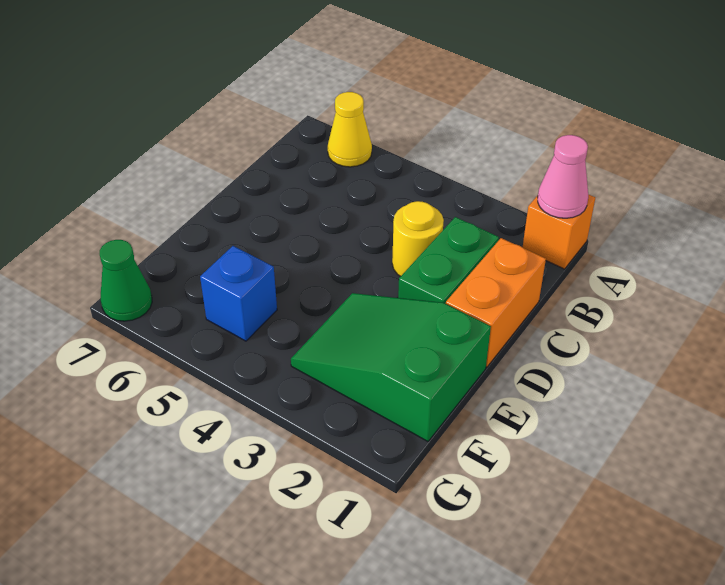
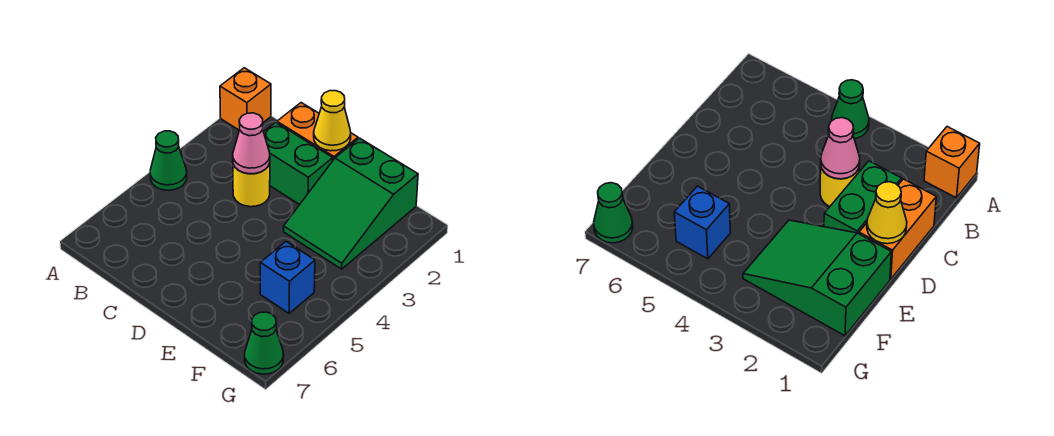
pink 1x1 cone [538,135,588,218] -> pink 1x1 cone moved to [233,113,270,174]
none -> green 1x1 cone [150,131,187,190]
yellow 1x1 cone [328,92,372,167] -> yellow 1x1 cone moved to [314,91,351,151]

